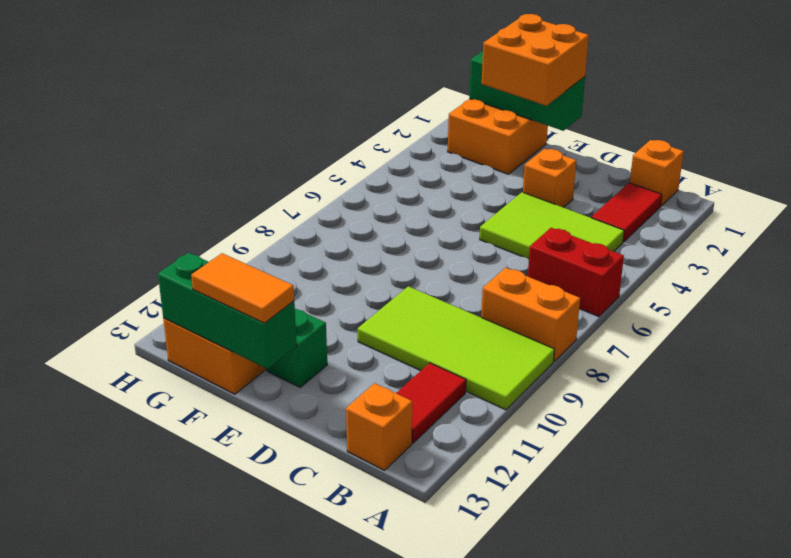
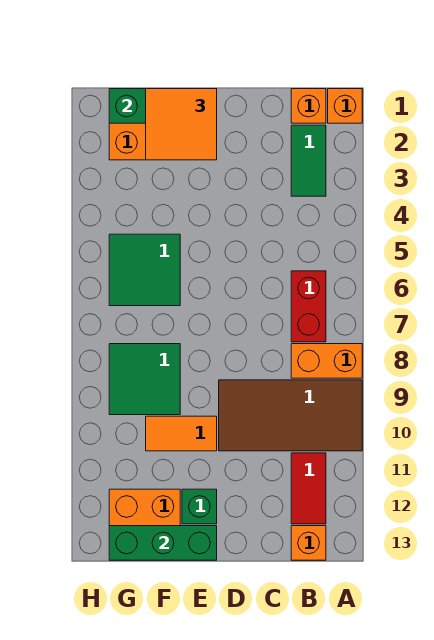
red 1x2 brick [528,228,624,317] -> red 1x2 brick turned to [291,271,326,342]
lime 2x4 tile [358,286,555,410] -> brown 2x4 tile [219,380,362,451]
red 1x2 tile [591,183,662,242] -> green 1x2 tile [291,125,326,196]
lime 2x3 tile [480,192,624,259] -> none
orange 1x1 brick [523,149,576,208] -> orange 1x1 brick moved to [328,89,362,123]
orange 2x2 brick [482,14,589,106] -> orange 2x2 tile [146,89,217,160]
orange 1x2 tile [191,253,294,323] -> orange 1x2 tile moved to [146,416,217,451]
none -> green 2x2 tile [109,234,180,306]
none -> green 2x2 tile [109,344,180,415]

